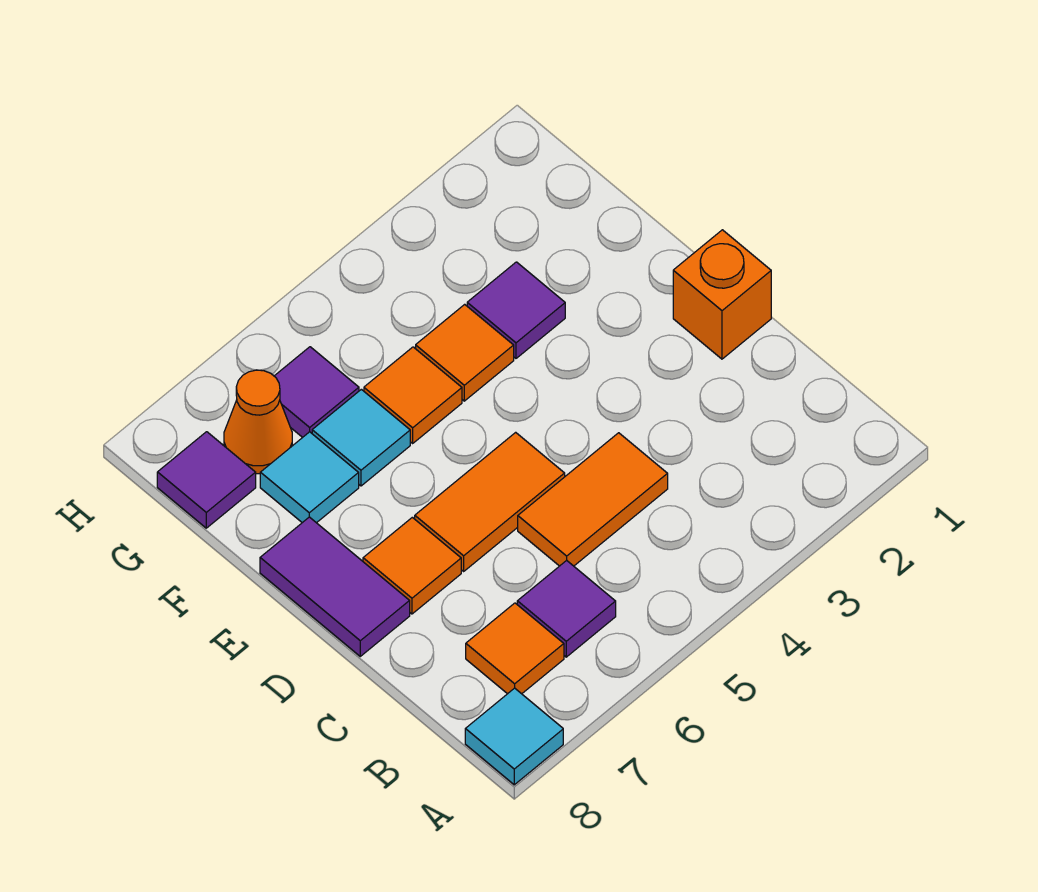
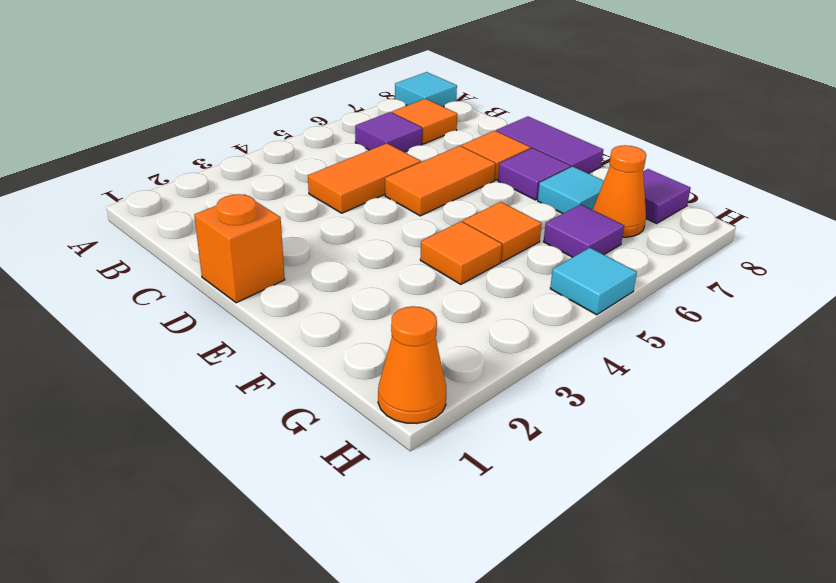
purple 1x1 tile [467,262,565,358] -> purple 1x1 tile moved to [498,148,571,200]
cyan 1x1 tile [312,389,410,486] -> cyan 1x1 tile moved to [550,248,637,315]
none -> orange 1x1 cone [378,306,446,423]

